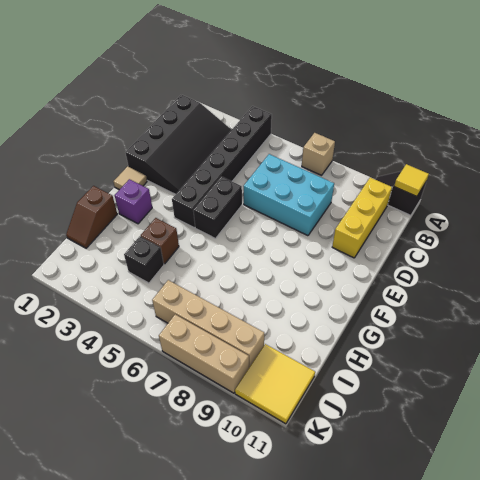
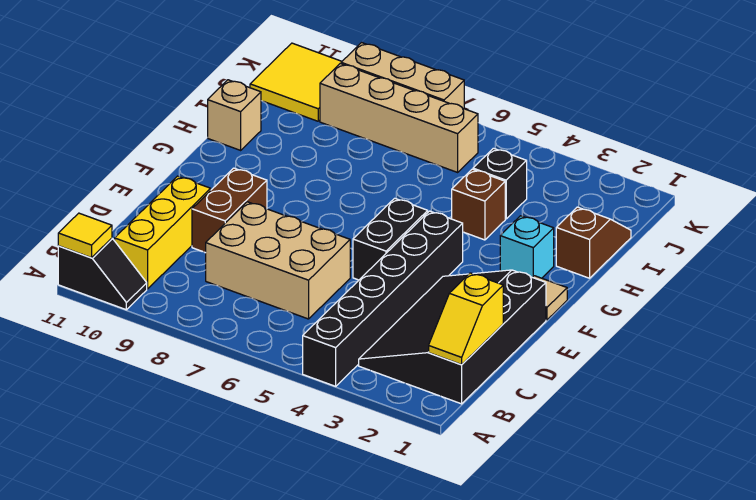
tan 1x1 brick [302,133,335,175] -> tan 1x1 brick moved to [208,80,261,150]
none -> yellow 1x2 slope [429,273,503,365]
cyan 2x3 brick [244,154,334,236] -> tan 2x3 brick [206,202,350,319]
none -> brown 1x2 brick [192,168,267,253]
purple 1x1 brick [115,179,152,224] -> cyan 1x1 brick [500,216,554,278]

